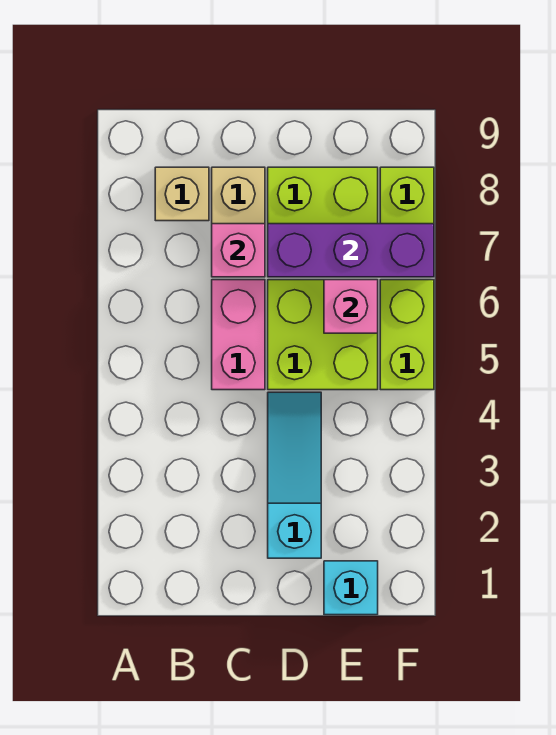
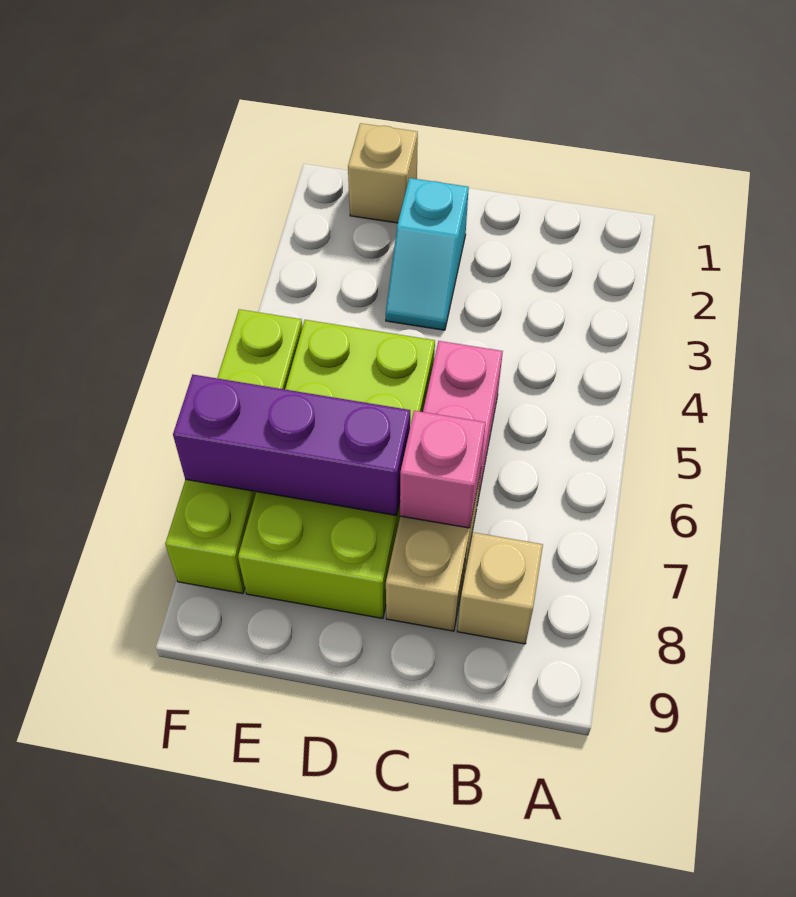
cyan 1x3 slope [268,392,321,558] -> cyan 1x2 slope [386,178,469,330]
cyan 1x1 brick [324,561,378,615] -> tan 1x1 brick [348,123,418,223]
pink 1x1 brick [324,280,378,333] -> none

